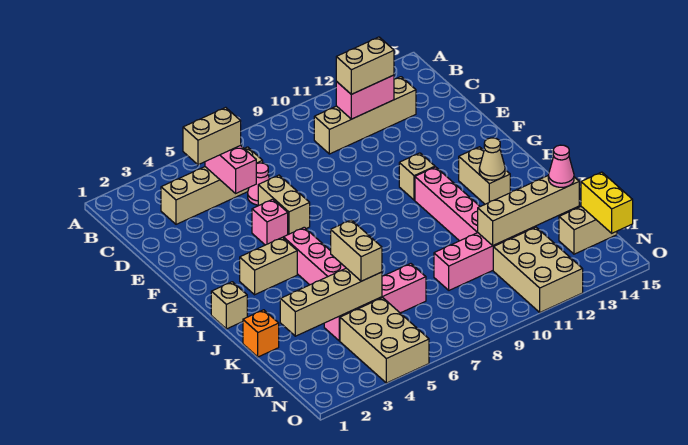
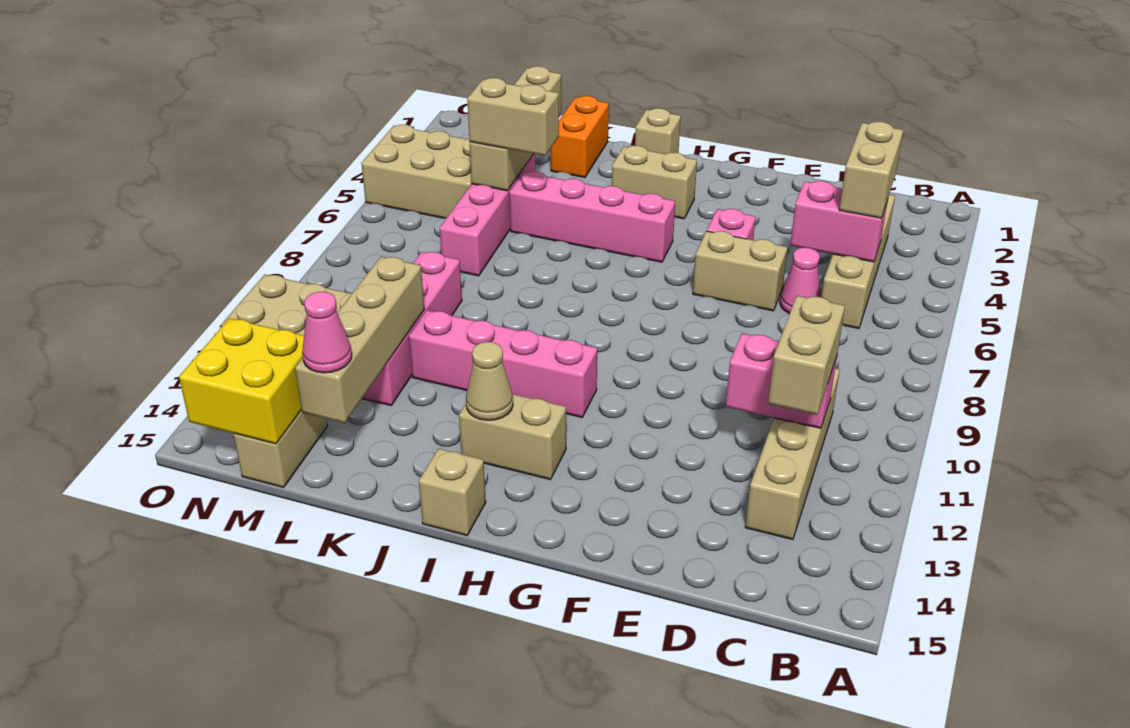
pink 1x2 brick [336,75,394,119] -> pink 1x2 brick turned to [726,333,837,428]
tan 1x1 brick [399,153,435,200] -> tan 1x1 brick moved to [419,449,486,536]
tan 1x2 brick [240,237,297,295] -> tan 1x2 brick turned to [612,146,697,219]
orange 1x1 brick [243,310,279,357] -> orange 1x2 brick [551,96,609,178]
yellow 1x2 brick [581,172,633,233] -> yellow 2x2 brick [179,318,304,444]

